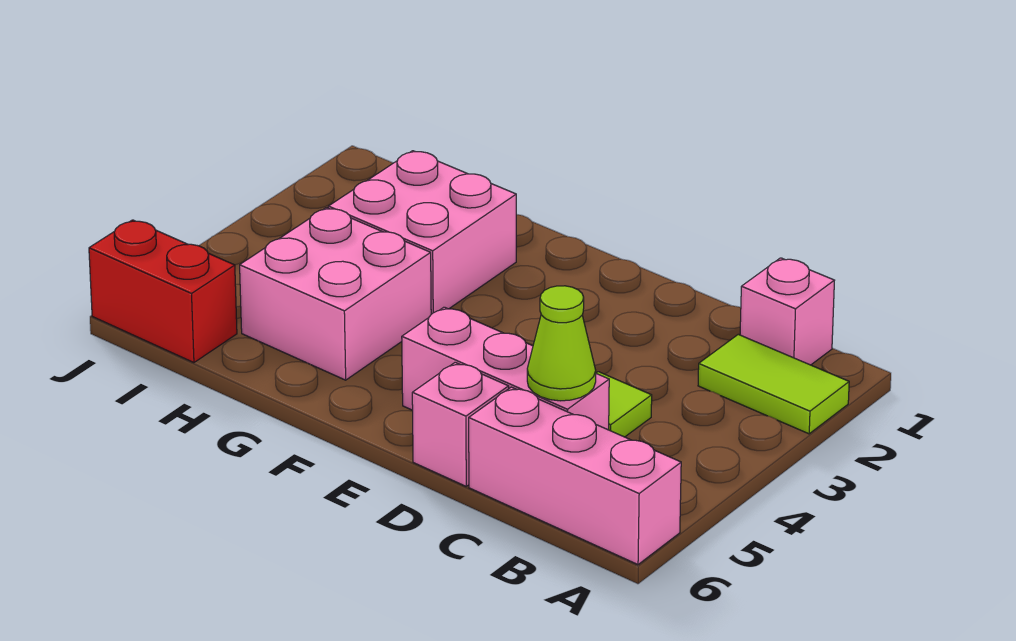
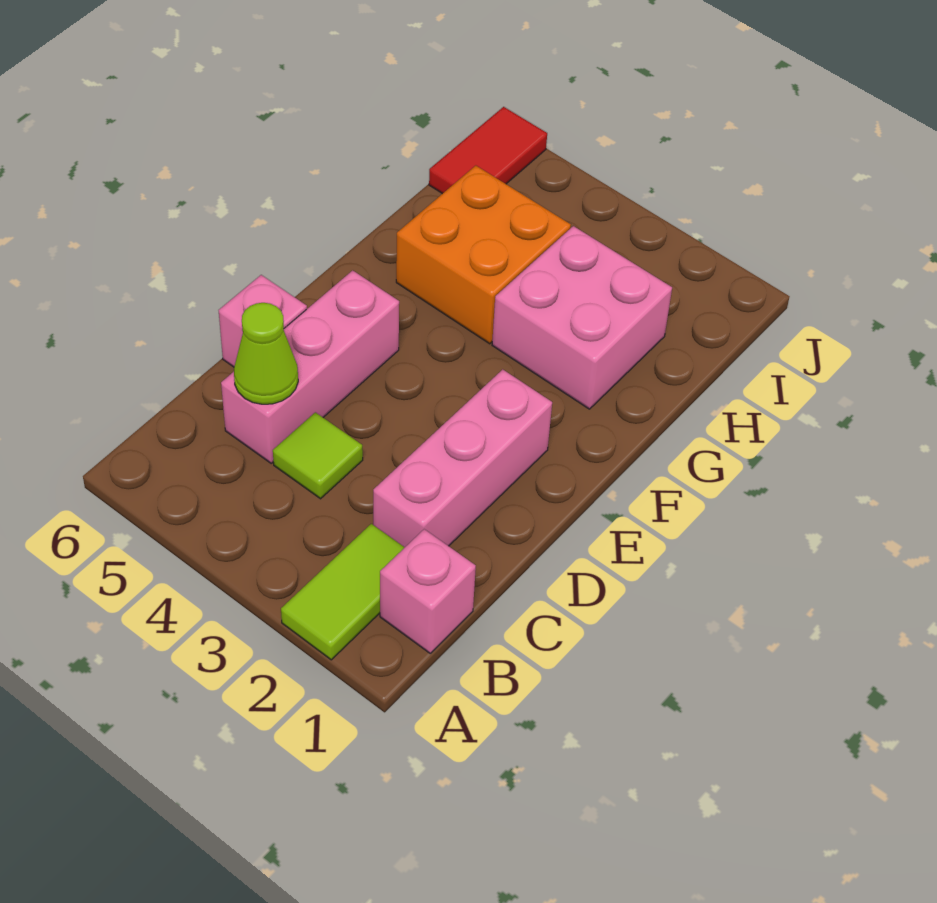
pink 1x3 brick [469,387,681,565] -> pink 1x3 brick moved to [373,369,552,547]
pink 2x2 brick [240,208,431,380] -> orange 2x2 brick [396,166,571,344]
red 1x2 brick [89,220,237,363] -> red 1x2 tile [429,107,547,194]

